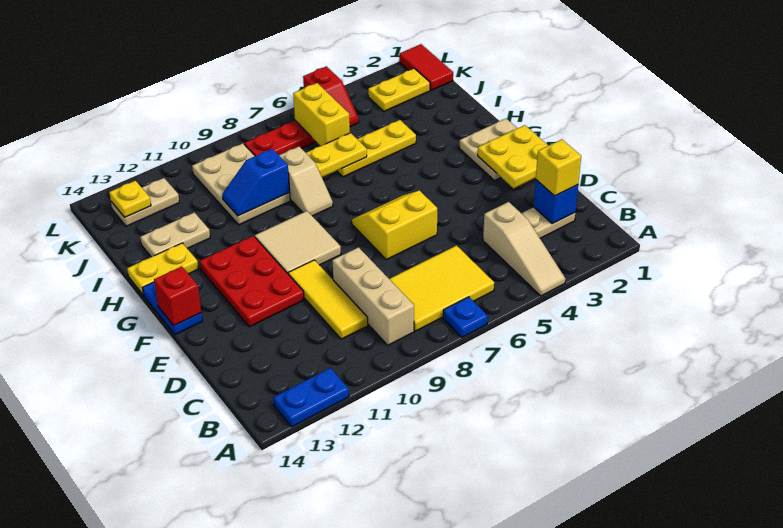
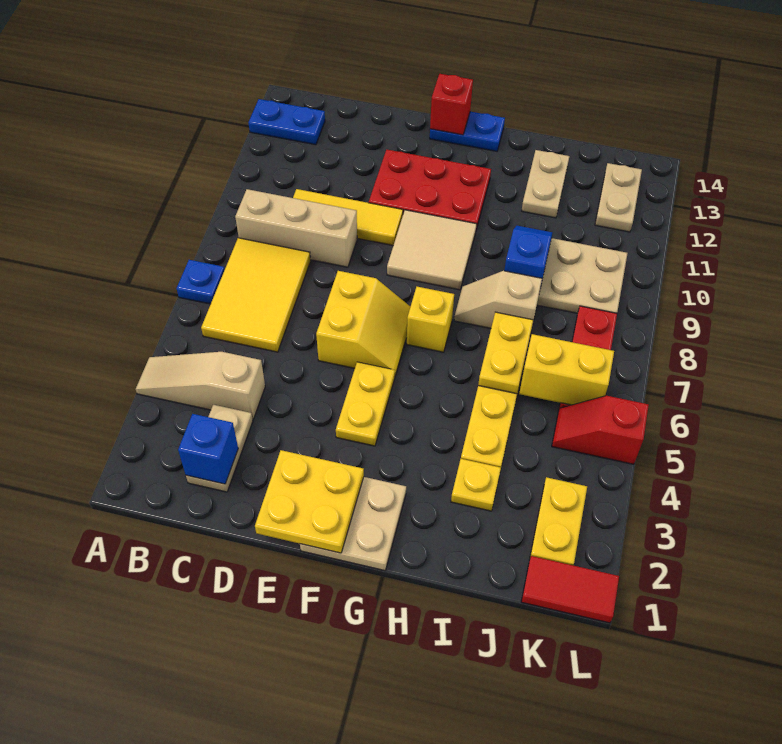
blue 1x2 plate [273,368,349,427] -> blue 1x2 plate turned to [248,99,325,145]
yellow 1x1 brick [536,139,581,196] -> yellow 1x1 brick moved to [407,287,454,352]
yellow 1x2 plate [127,243,198,295] -> yellow 1x2 plate moved to [336,362,395,446]
yellow 1x1 plate [109,180,151,217] -> yellow 1x1 plate moved to [451,459,501,511]

